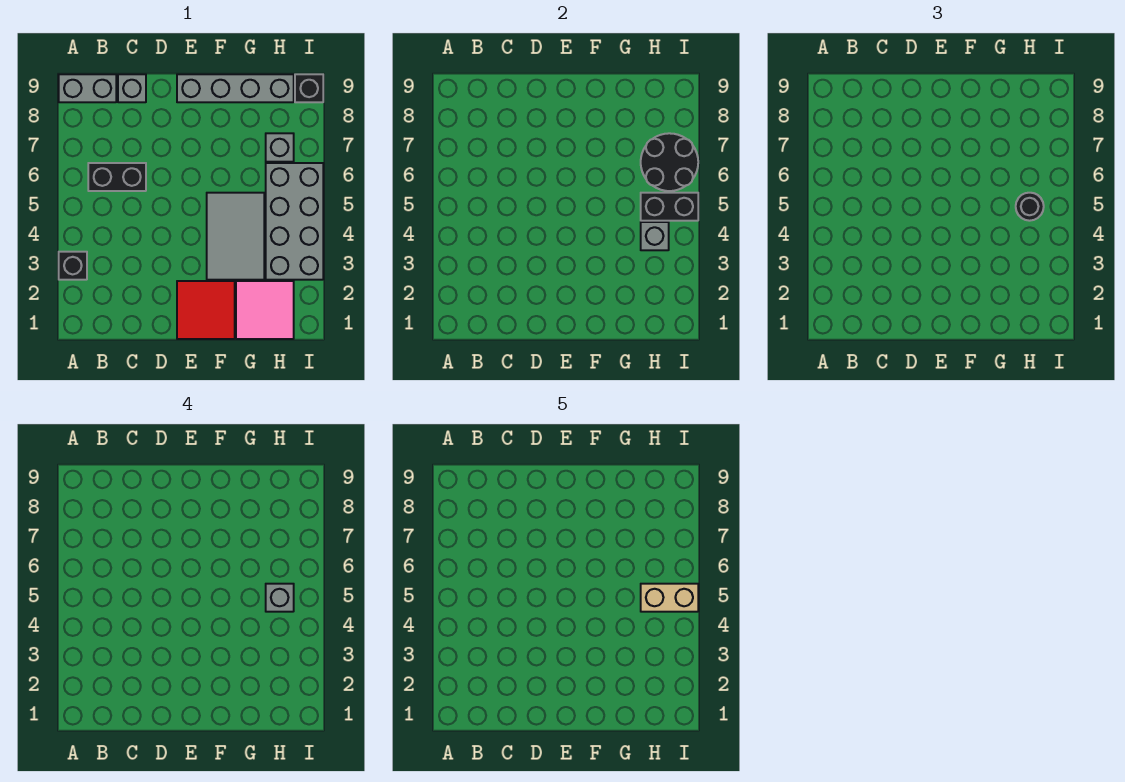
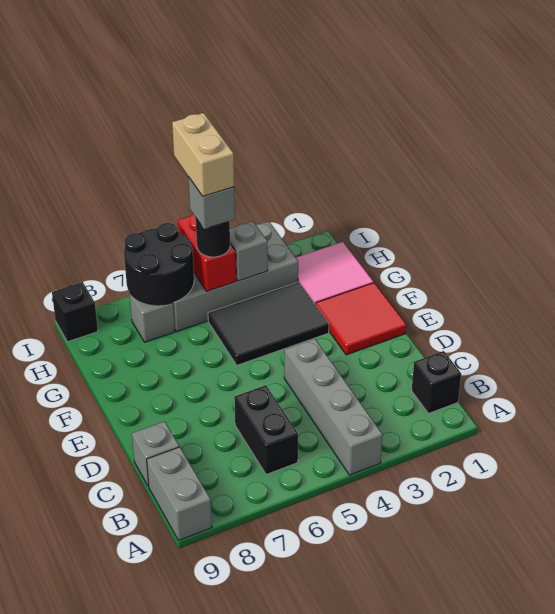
black 1x1 brick [59,252,87,280] -> black 1x1 brick moved to [412,351,461,414]
grey 1x4 brick [177,74,294,102] -> grey 1x4 brick moved to [284,339,383,475]
grey 2x3 tile [207,193,264,280] -> black 2x3 tile [208,282,329,365]
black 1x2 brick [641,193,698,221] -> red 1x2 brick [178,214,236,291]

